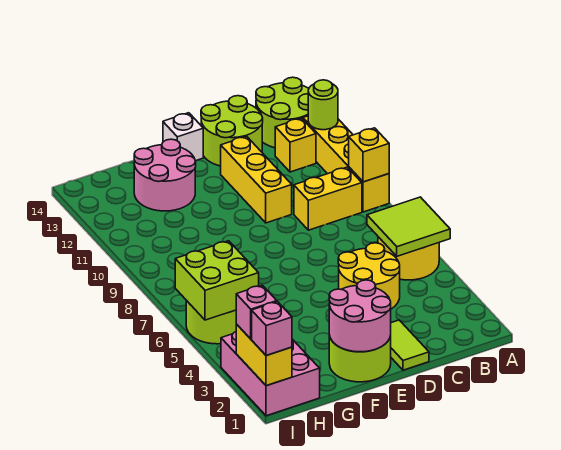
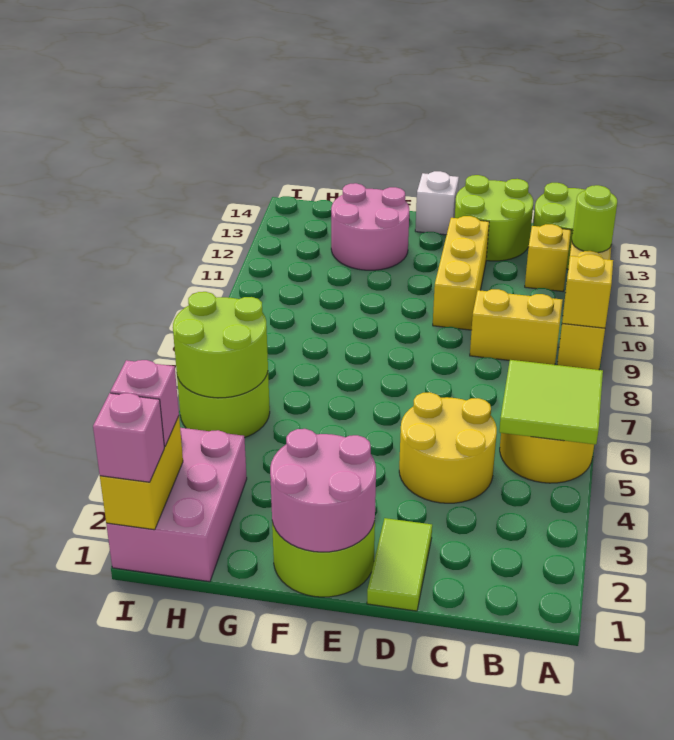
lime 2x2 brick [175,241,259,320] -> lime 2x2 round brick [173,292,268,398]

